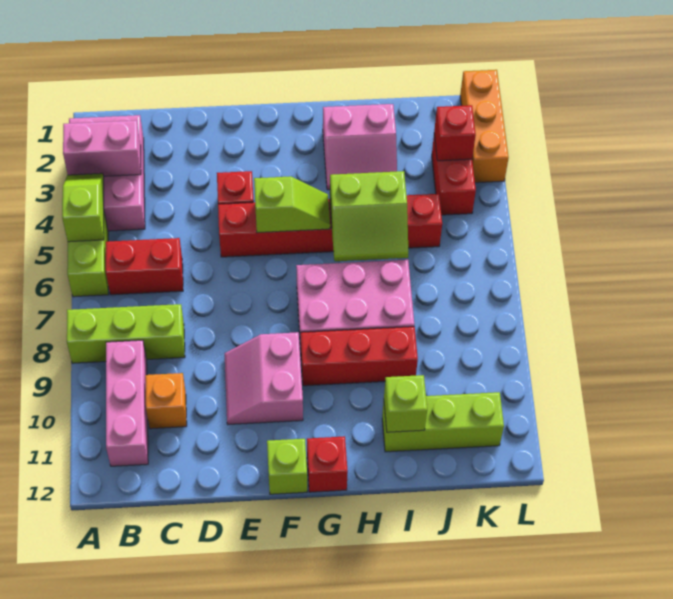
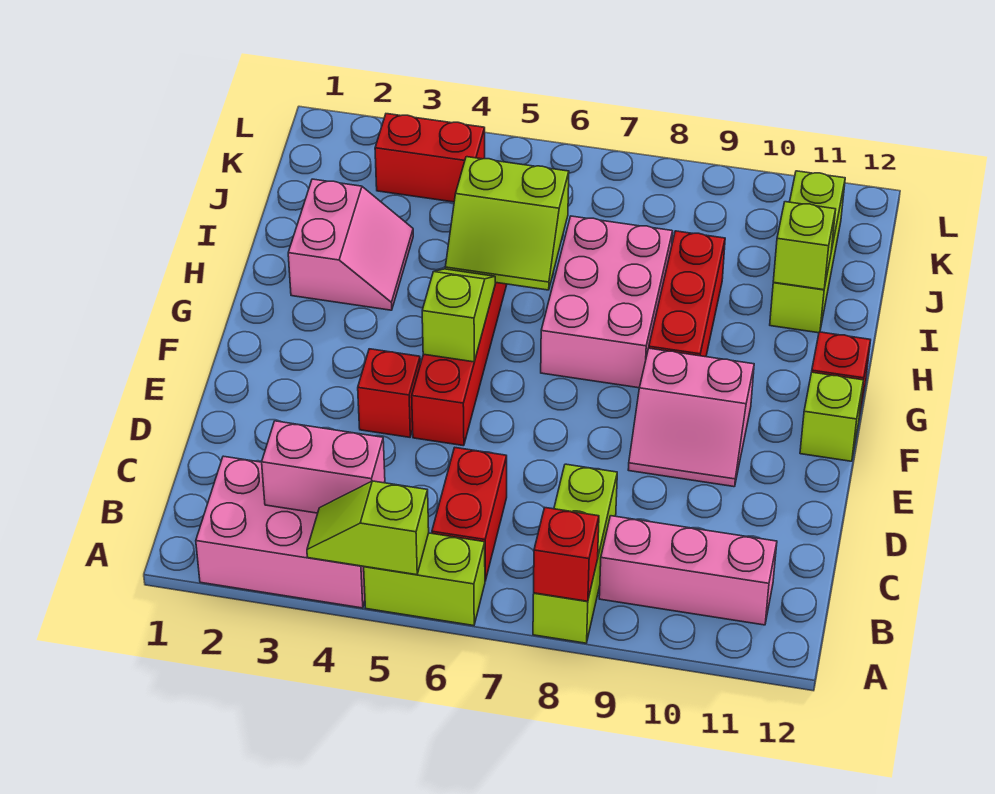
pink 1x2 brick [63,120,141,176] -> pink 1x2 brick turned to [262,421,385,513]
orange 1x1 brick [145,373,187,429] -> none
lime 2x2 slope [330,171,408,261] -> lime 2x2 slope turned to [445,157,569,290]
red 1x1 brick [434,105,476,161] -> red 1x1 brick moved to [534,508,599,601]
orange 1x3 brick [460,70,509,183] -> none

